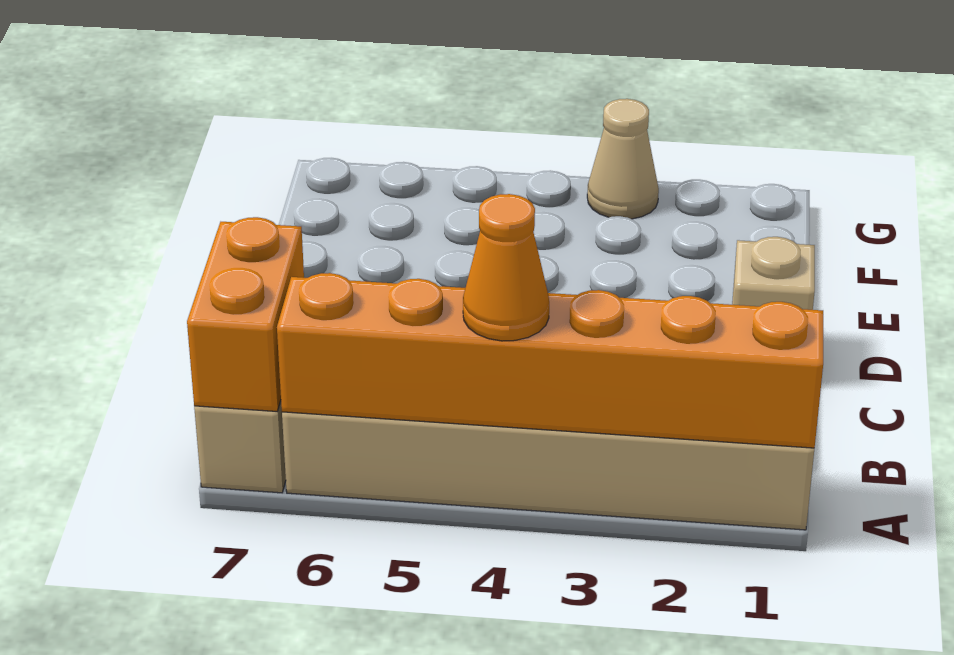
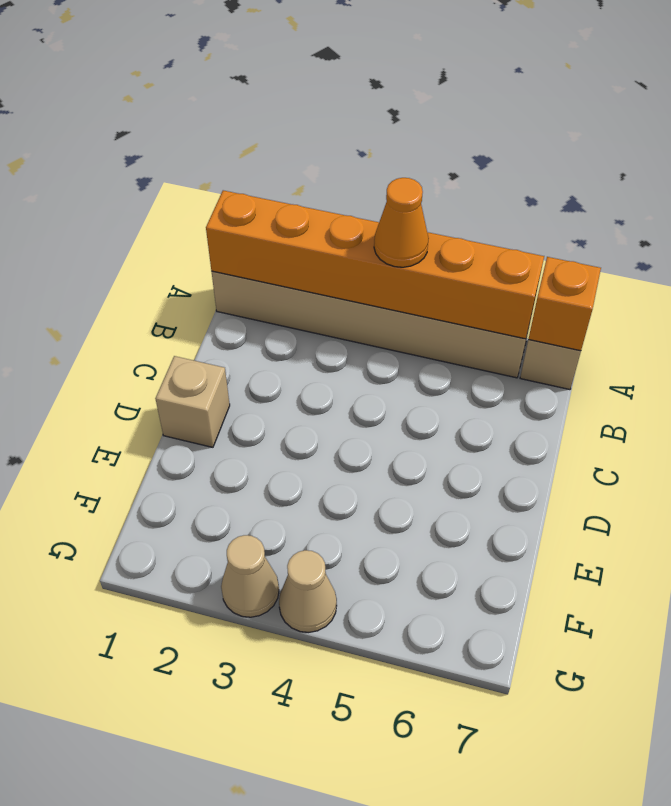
orange 1x2 brick [187,217,304,411] -> orange 1x1 brick [528,257,601,351]
none -> tan 1x1 cone [279,550,337,632]

